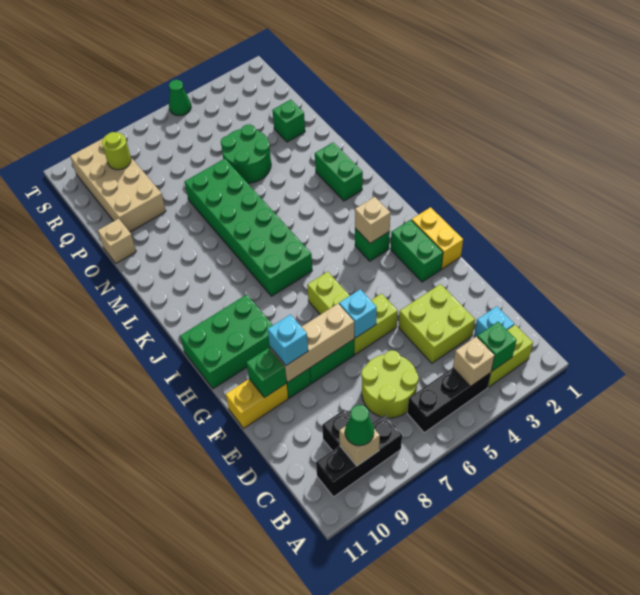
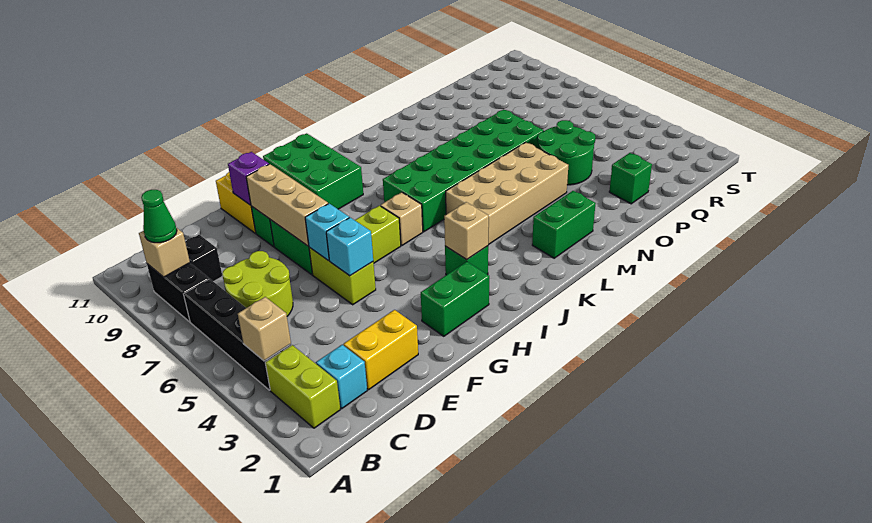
green 1x1 brick [477,322,516,371] -> none
black 1x3 brick [407,368,491,433] -> black 1x4 brick [184,279,291,390]
black 1x3 brick [316,415,402,497] -> black 1x2 brick [147,263,209,322]
lime 2x2 brick [399,284,475,363] -> none
cyan 1x1 brick [268,315,308,365] -> cyan 1x1 brick moved to [326,218,373,276]
green 1x1 brick [246,348,286,398] -> purple 1x1 brick [228,152,269,205]
yellow 1x2 brick [412,207,463,269] -> yellow 1x2 brick moved to [344,310,418,390]
tan 1x1 brick [98,219,136,263] -> tan 1x1 brick moved to [381,192,423,246]
tan 2x4 brick [70,138,166,232] -> tan 2x4 brick moved to [446,142,568,245]
lime 1x1 round brick [102,132,131,170] -> none
green 1x1 cone [169,80,191,116] -> none

